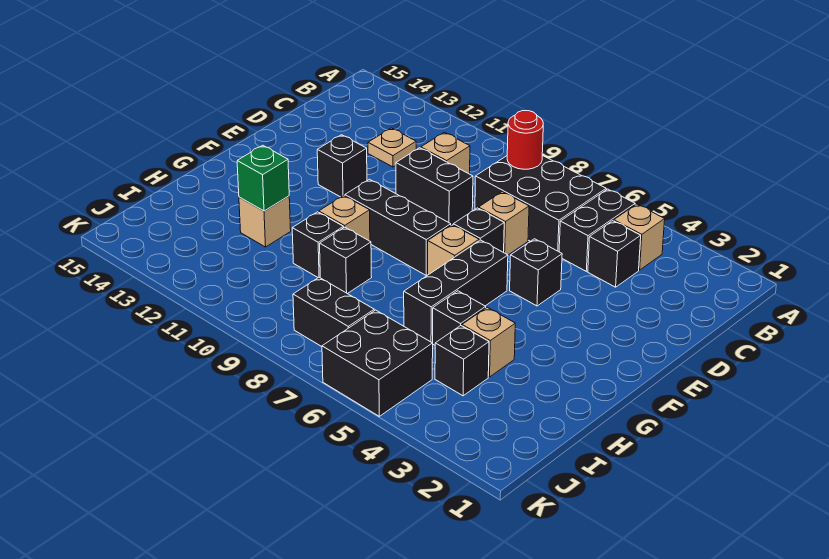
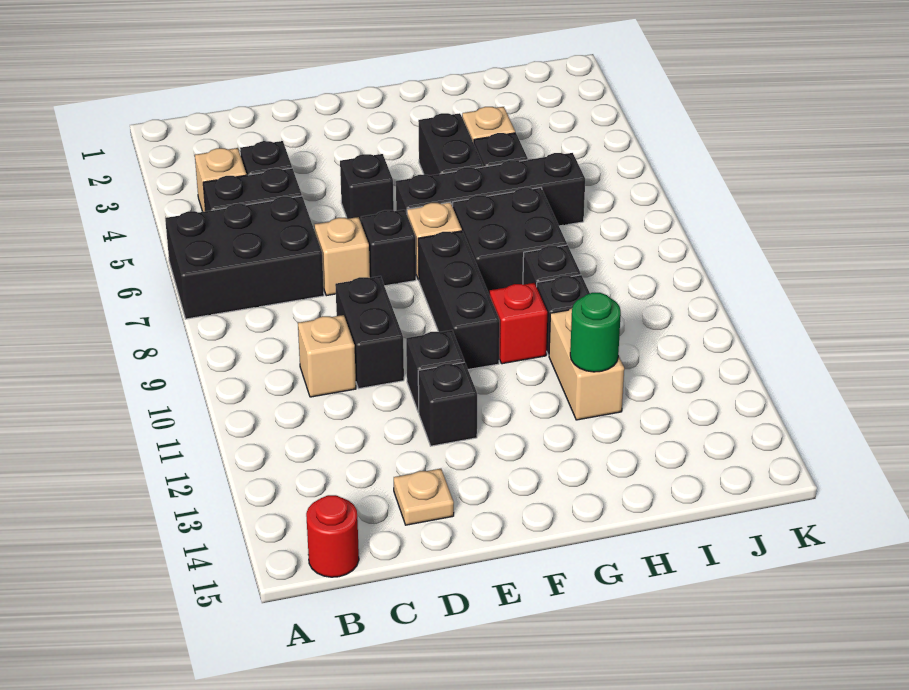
black 2x3 brick [475,155,606,252] -> black 2x3 brick turned to [165,196,324,319]
red 1x1 round brick [507,111,543,169] -> red 1x1 round brick moved to [306,495,359,577]
tan 1x1 plate [368,128,416,167] -> tan 1x1 plate moved to [394,469,454,525]
black 1x3 brick [404,240,508,342] -> black 1x4 brick [396,153,585,226]
tan 1x1 brick [319,195,370,241] -> red 1x1 brick [490,283,547,364]
tan 1x1 brick [239,196,291,247] -> tan 1x2 brick [549,309,624,420]
green 1x1 brick [237,145,289,211] -> green 1x1 round brick [570,293,621,372]
black 1x1 brick [435,326,489,396] -> black 1x1 brick moved to [406,330,464,412]
black 2x2 brick [322,310,433,416] -> black 2x2 brick moved to [453,188,567,295]
black 1x2 brick [293,277,374,347] -> black 1x2 brick moved to [418,113,483,176]

